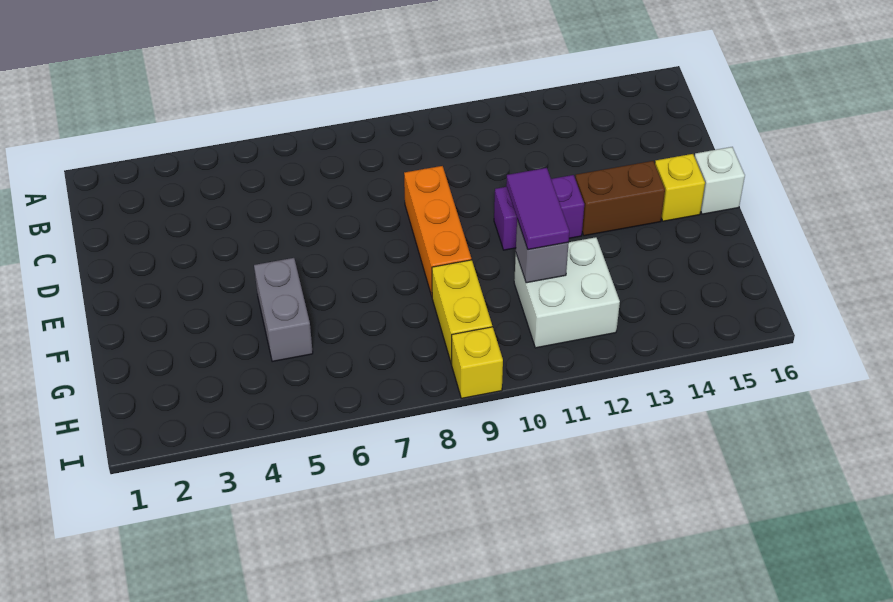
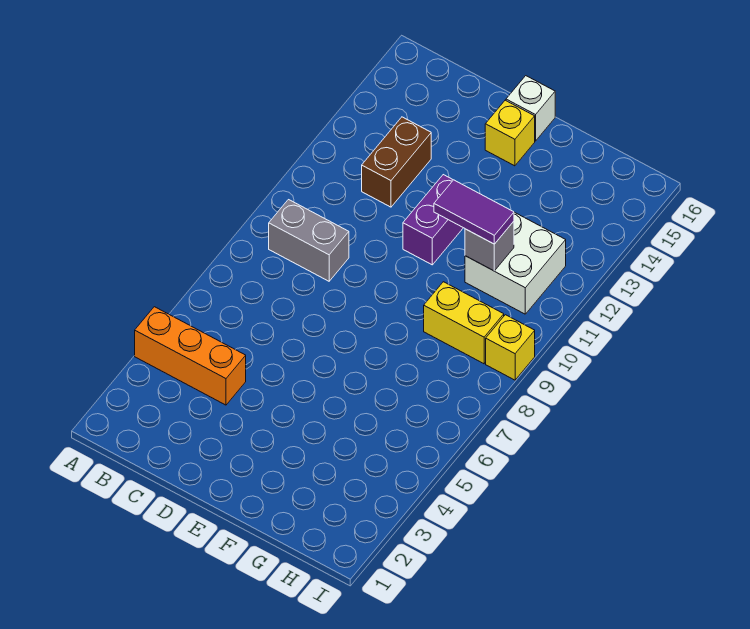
orange 1x3 brick [404,166,471,296] -> orange 1x3 brick moved to [135,307,246,405]
brown 1x2 brick [575,161,665,236] -> brown 1x2 brick moved to [362,117,431,207]
grey 1x2 brick [254,258,313,362] -> grey 1x2 brick moved to [269,200,349,281]

